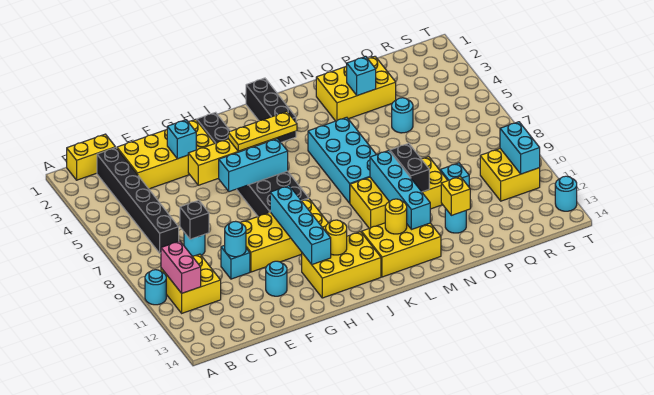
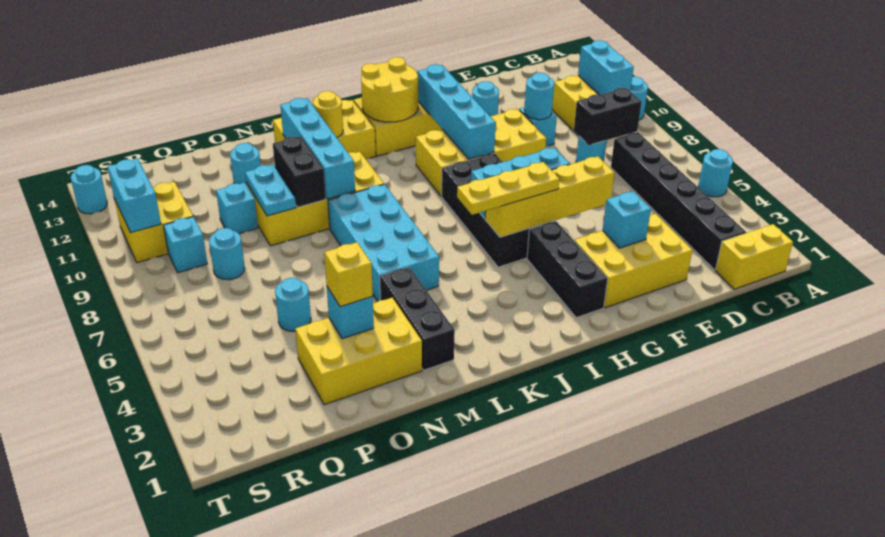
none -> cyan 1x1 round brick [698,149,733,197]
pink 1x2 brick [161,241,201,293] -> cyan 1x2 brick [578,40,634,95]
yellow 2x4 brick [117,119,215,189] -> yellow 2x3 brick [574,214,692,308]
black 1x1 brick [180,200,209,239] -> black 1x2 brick [574,88,642,145]
yellow 1x1 round brick [326,220,347,255] -> yellow 2x2 round brick [361,57,418,122]
black 1x3 brick [246,78,296,142] -> black 1x3 brick moved to [380,267,455,370]
none -> cyan 1x2 plate [245,165,296,216]
yellow 1x1 brick [441,177,470,215] -> yellow 1x1 brick moved to [324,242,373,307]
none -> cyan 1x1 round brick [209,228,245,280]
none -> cyan 1x1 brick [163,217,207,273]

